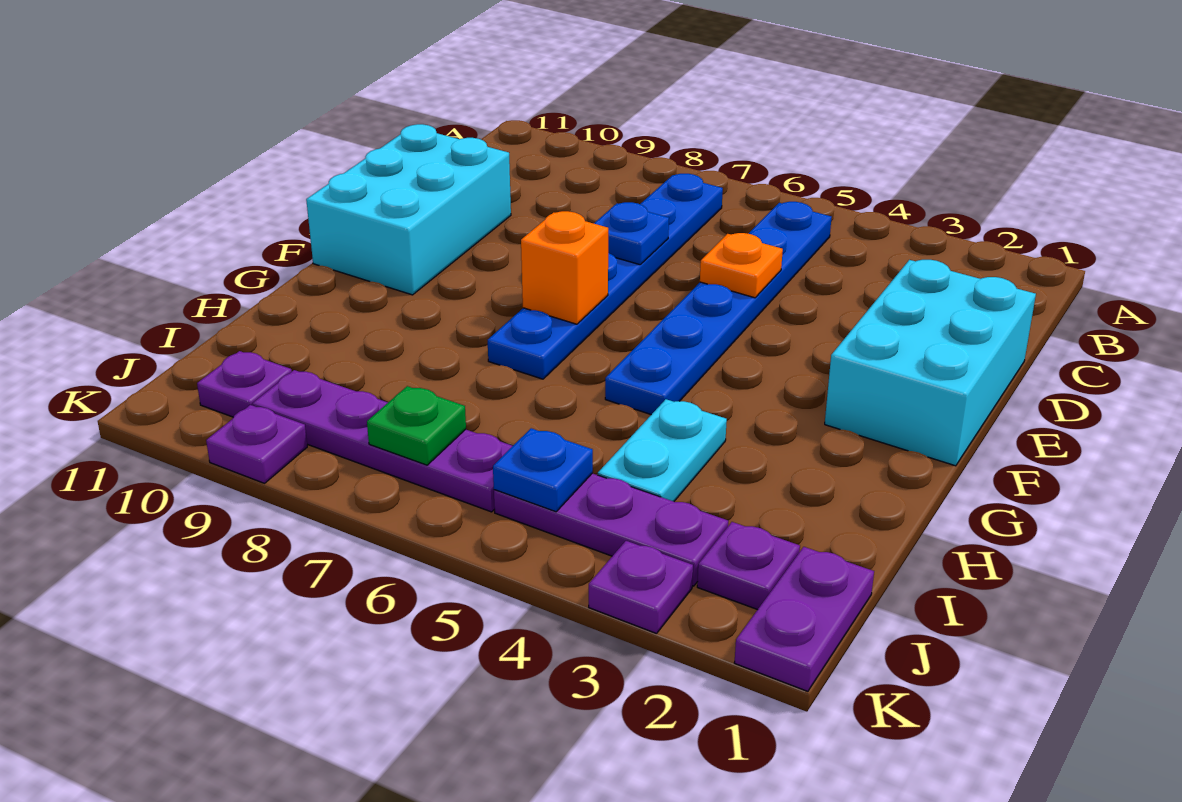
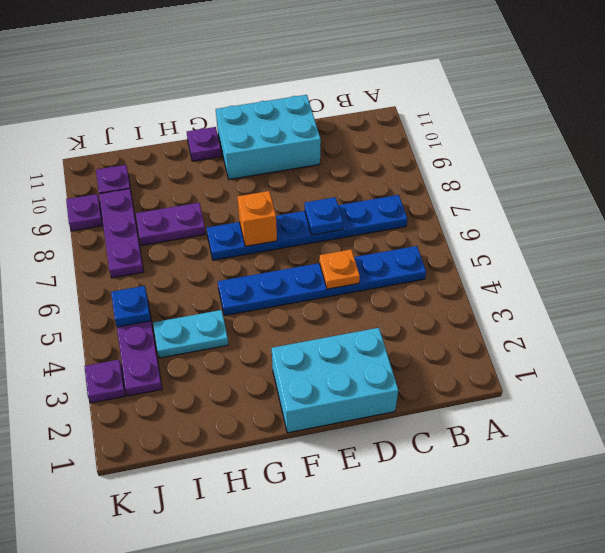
purple 1x2 plate [734,547,874,691] -> purple 1x2 plate moved to [136,203,205,246]
purple 1x1 plate [697,522,800,610] -> purple 1x1 plate moved to [187,127,221,161]
purple 1x4 plate [253,370,512,512] -> purple 1x3 plate [99,189,144,278]
green 1x1 plate [367,386,466,465] -> none

